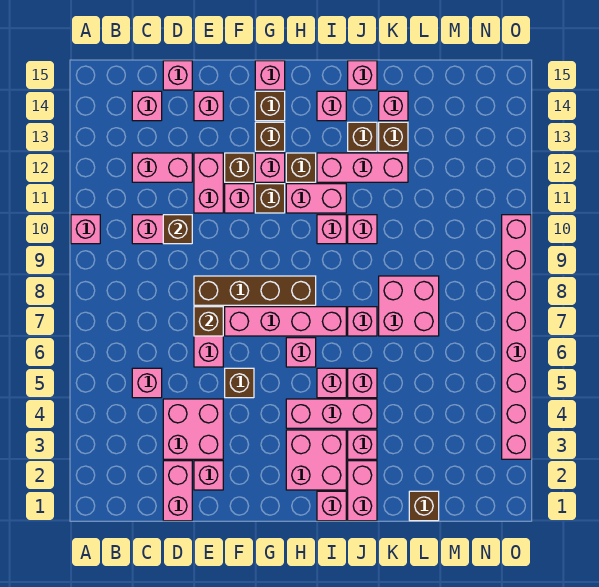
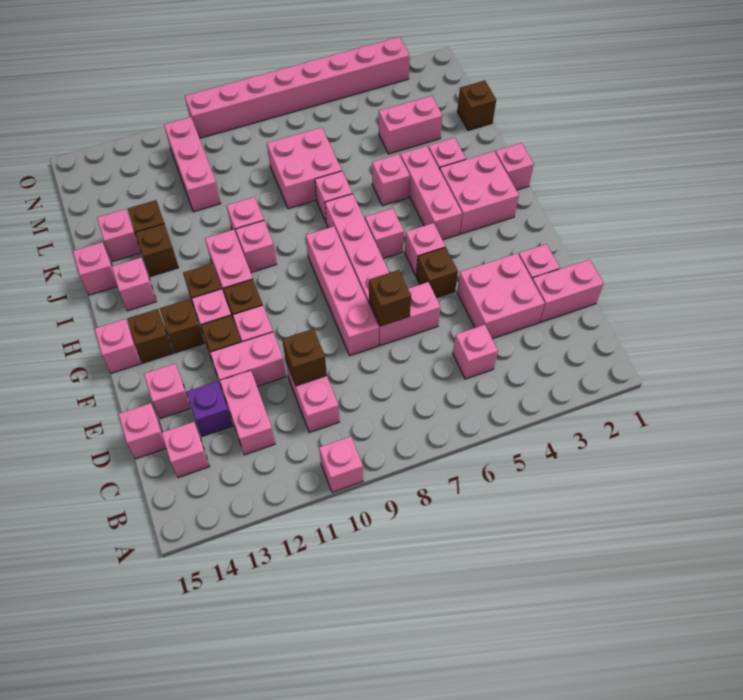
none -> purple 1x1 brick [187,381,233,436]
brown 1x4 brick [194,276,316,305] -> pink 1x4 brick [306,226,379,356]
pink 1x1 brick [317,368,346,398] -> pink 1x1 brick moved to [405,223,445,275]
pink 1x3 brick [317,153,408,182] -> pink 1x3 brick moved to [164,117,221,212]
pink 1x2 brick [348,461,377,521] -> pink 1x2 brick moved to [379,96,443,154]

